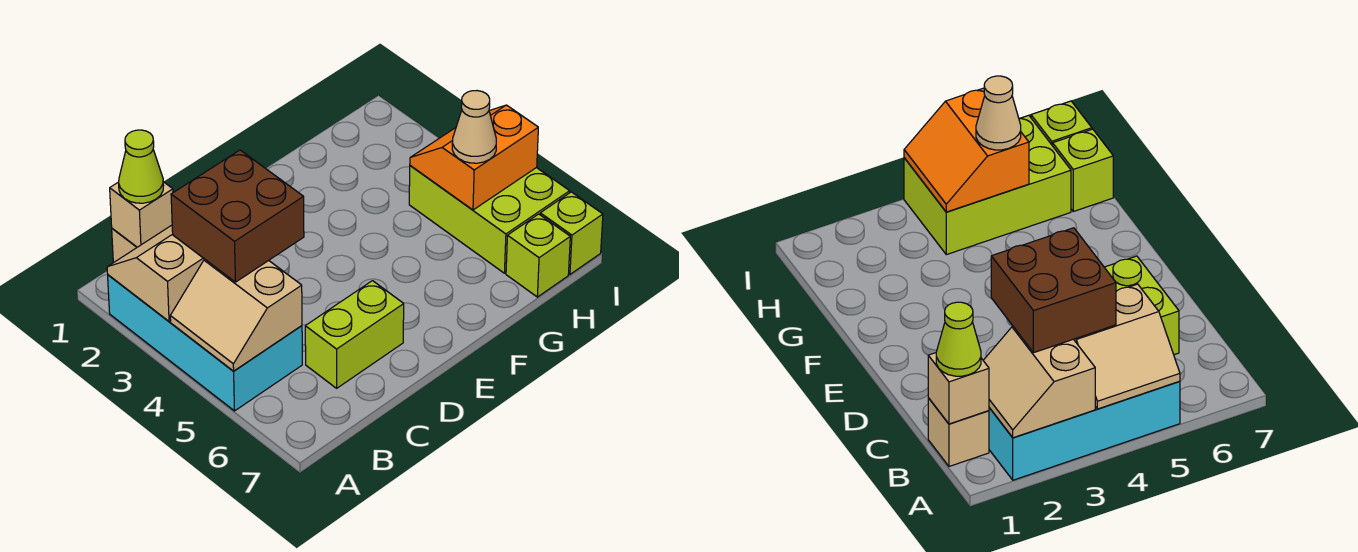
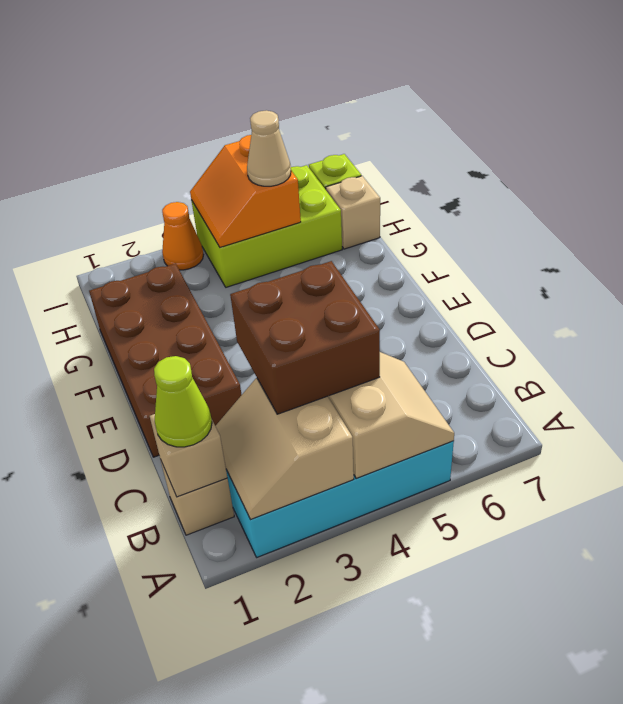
tan 2x2 slope [170,260,302,371] -> tan 2x2 slope turned to [328,352,454,479]
lime 1x2 brick [305,281,404,388] -> none
none -> brown 2x4 brick [89,263,242,457]
lime 1x1 brick [506,214,570,297] -> tan 1x1 brick [326,176,380,249]
none -> orange 1x1 cone [162,202,204,270]

